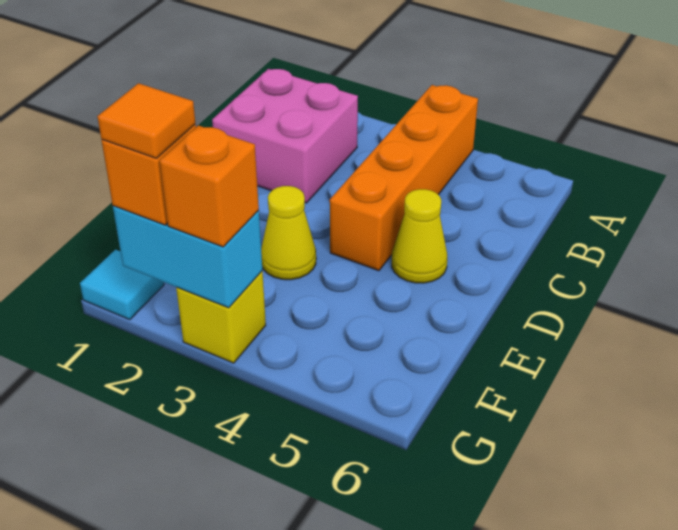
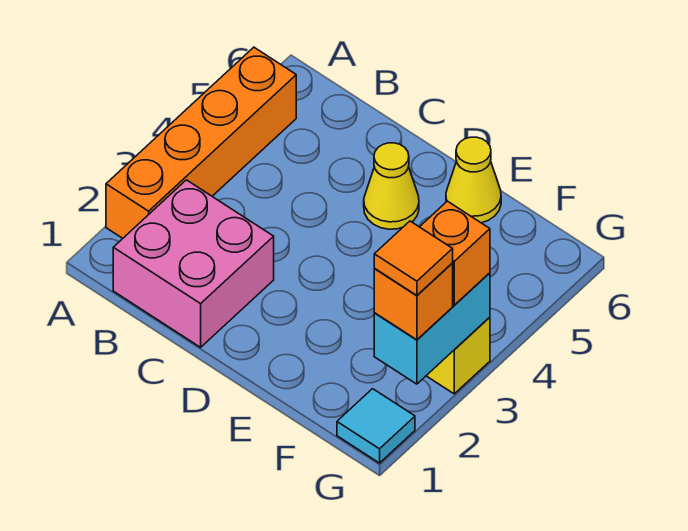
orange 1x4 brick [330,85,478,271] -> orange 1x4 brick turned to [106,47,296,238]
yellow 1x1 cone [261,186,316,280] -> yellow 1x1 cone moved to [446,137,501,223]

